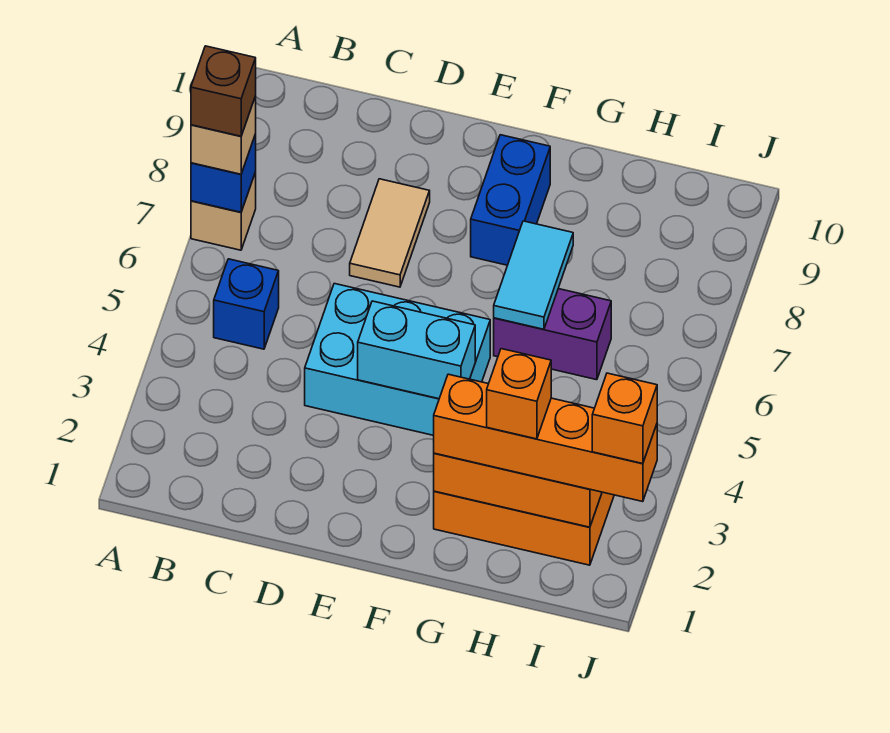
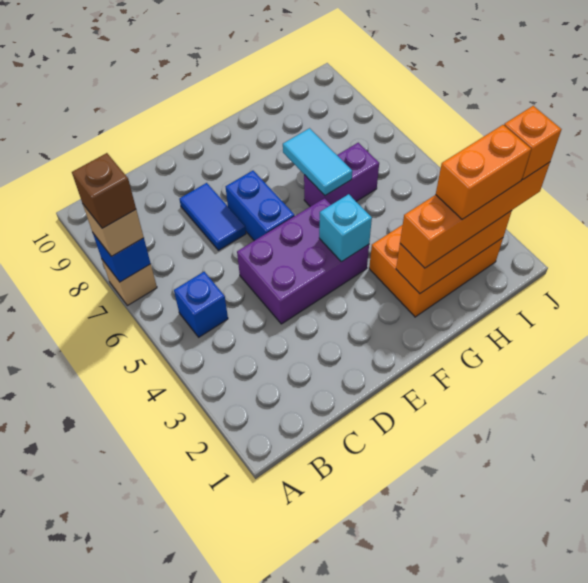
cyan 2x3 brick [305,284,490,435] -> purple 2x3 brick [237,198,369,324]
tan 1x2 tile [350,179,430,287] -> blue 1x2 tile [179,183,246,250]
cyan 1x2 brick [358,301,475,399] -> cyan 1x1 brick [319,194,372,262]
blue 1x2 brick [471,135,550,265] -> blue 1x2 brick moved to [226,171,295,241]
orange 1x1 brick [487,349,551,439] -> orange 1x2 brick [436,125,531,219]

